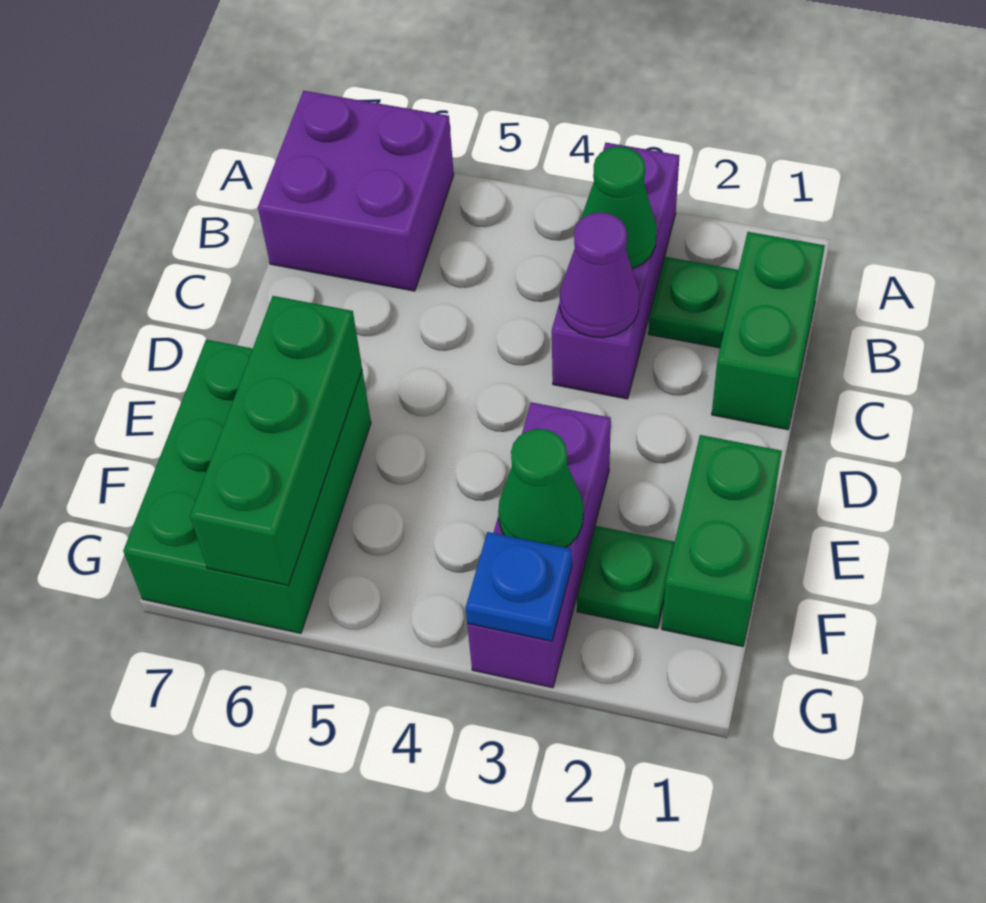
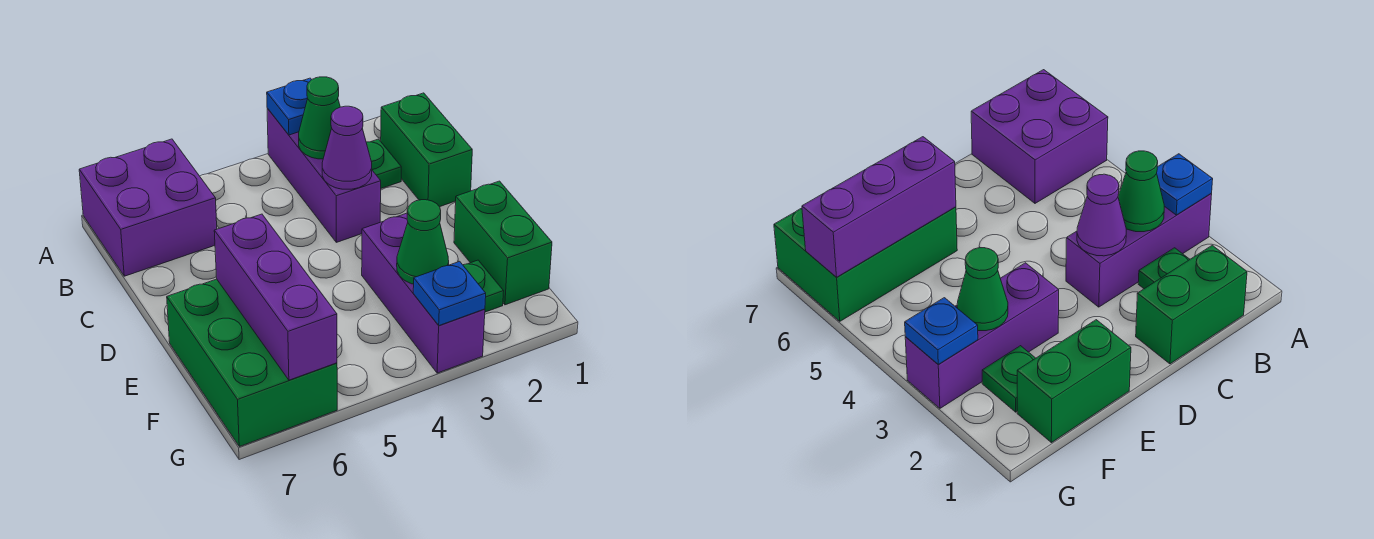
none -> blue 1x1 plate [267,78,311,135]
green 1x3 brick [190,296,362,585] -> purple 1x3 brick [214,214,337,380]

